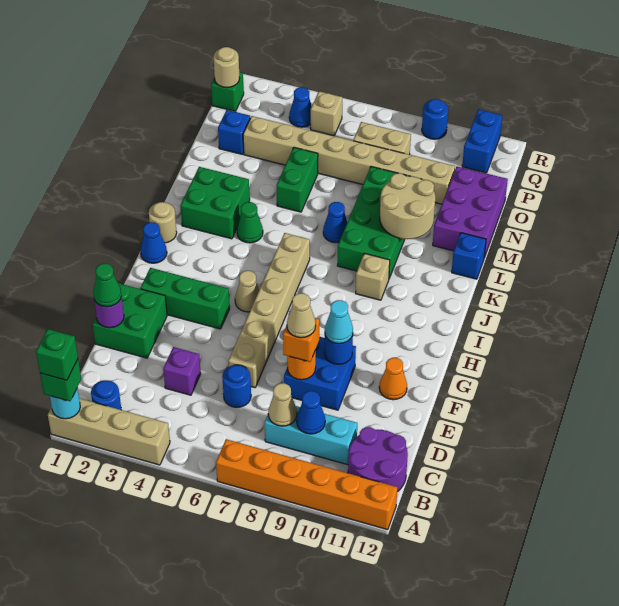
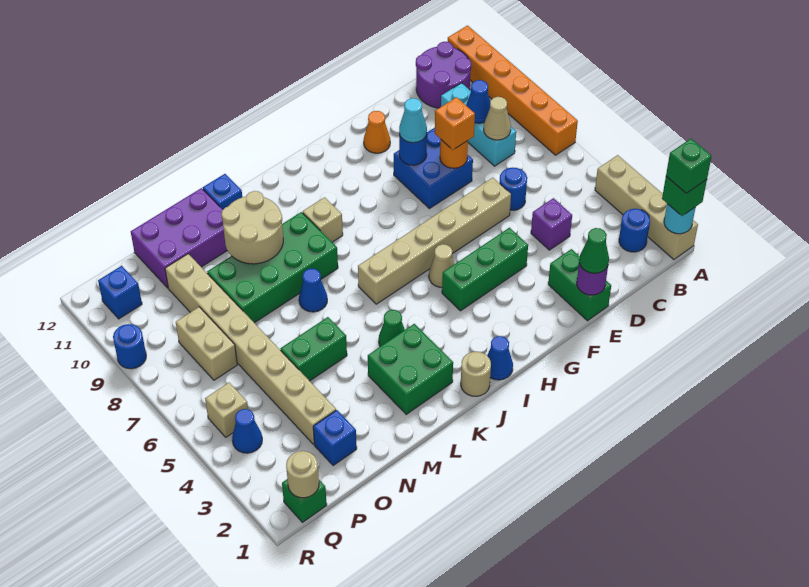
green 2x2 brick [93,283,167,358] -> green 1x2 brick [548,249,611,321]
tan 1x1 cone [287,293,316,338] -> none
green 1x3 brick [140,268,230,329] -> green 1x3 brick turned to [442,228,528,311]
blue 1x2 brick [462,109,502,173] -> blue 1x1 brick [98,266,142,319]

